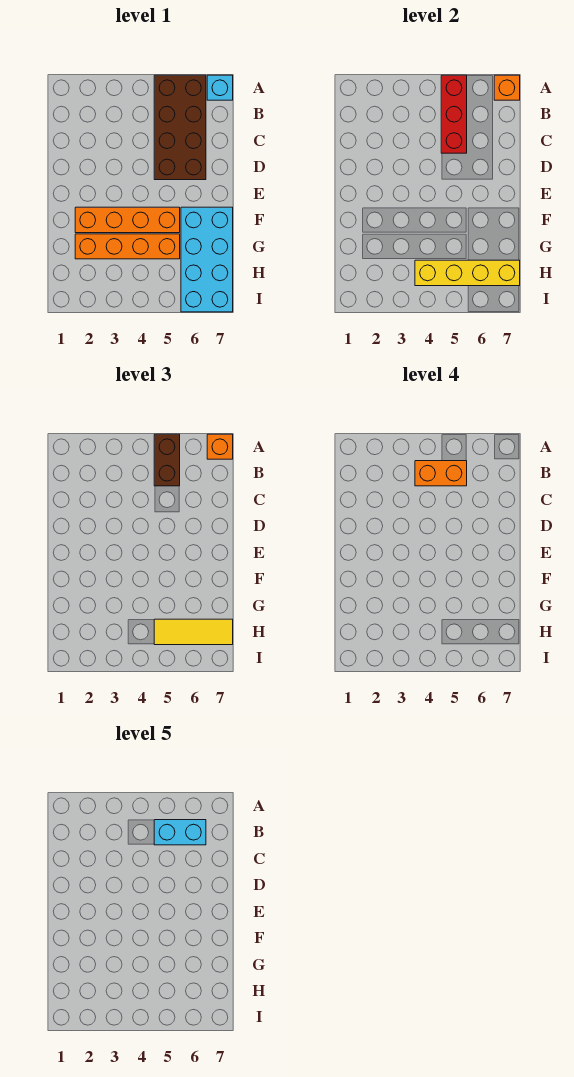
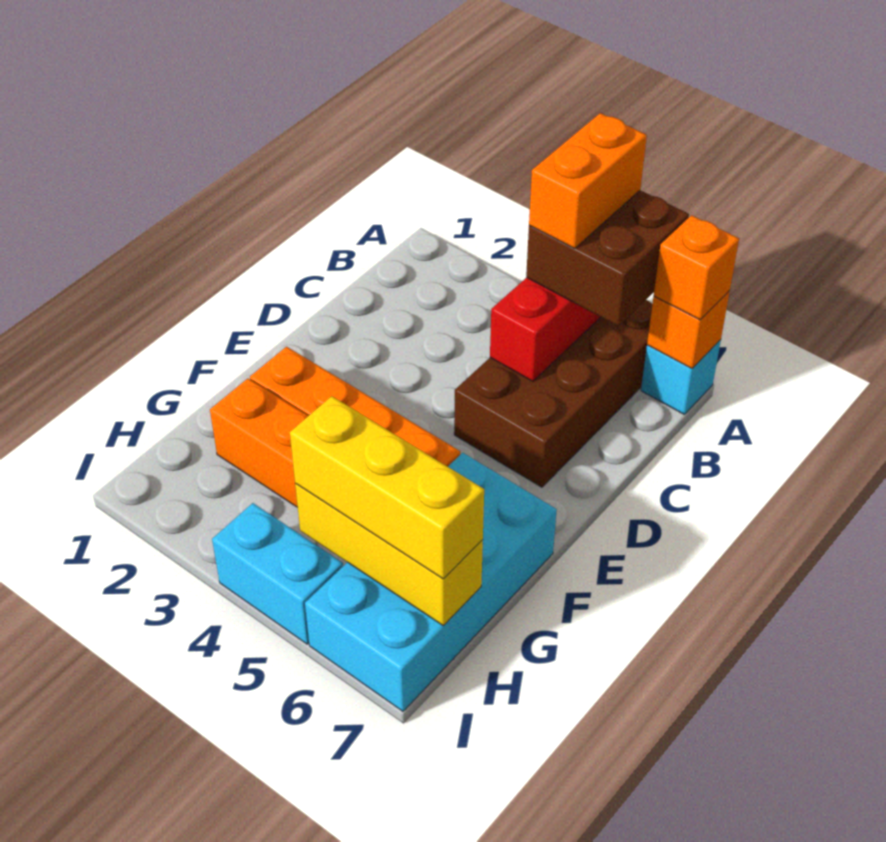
brown 1x2 brick [154,434,180,486] -> brown 2x2 brick [526,190,689,326]
orange 1x2 brick [415,461,467,486] -> orange 1x2 brick turned to [529,113,647,248]
cyan 1x2 brick [154,820,206,845] -> cyan 1x2 brick moved to [212,503,343,644]
yellow 1x4 brick [415,260,520,286] -> yellow 1x3 brick [295,483,483,626]
yellow 1x3 tile [154,619,233,645] -> yellow 1x3 brick [290,396,484,579]

